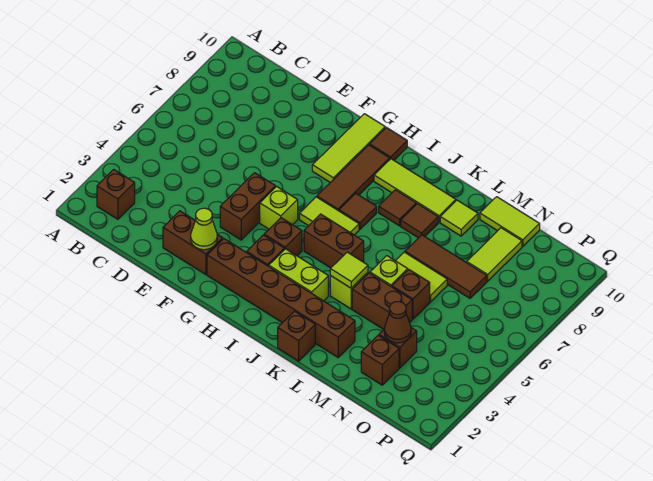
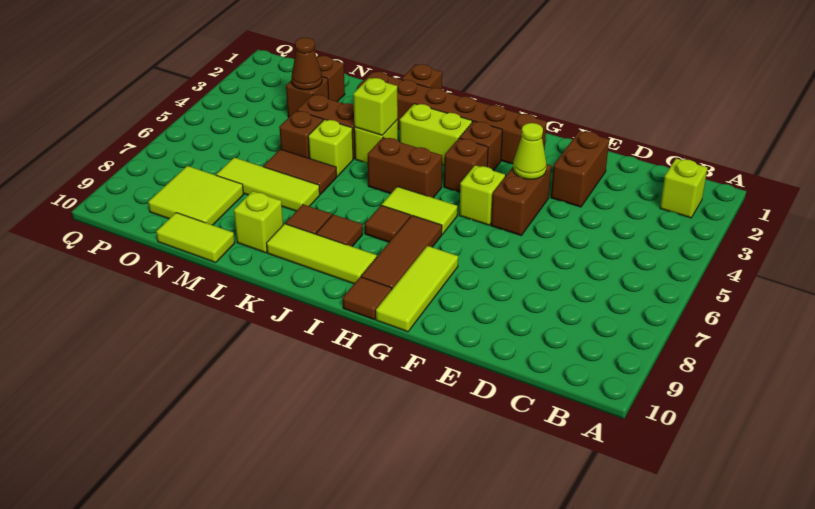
brown 1x1 brick [97,169,135,219] -> lime 1x1 brick [660,158,707,218]
brown 1x2 brick [163,211,223,275] -> brown 1x2 brick turned to [551,131,609,207]
lime 1x1 cone [191,208,217,250] -> lime 1x1 cone moved to [513,123,547,179]
lime 1x1 tile [330,252,368,288] -> lime 1x1 brick [353,78,398,135]
lime 1x2 tile [396,252,447,302] -> brown 1x2 tile [263,149,337,194]
brown 1x3 tile [405,235,487,298] -> lime 1x3 tile [216,158,320,211]
lime 1x1 tile [440,200,478,236] -> lime 1x1 brick [234,191,283,253]
lime 1x2 tile [467,228,522,281] -> lime 2x2 tile [148,166,244,225]

